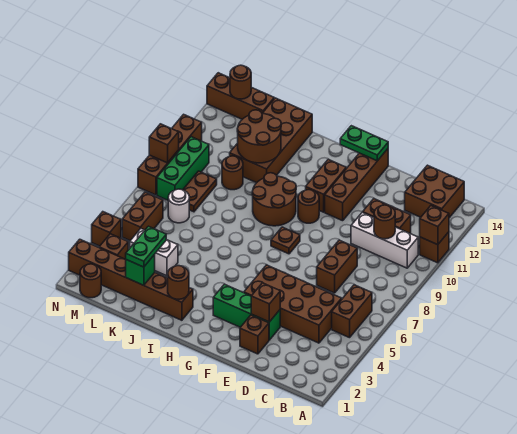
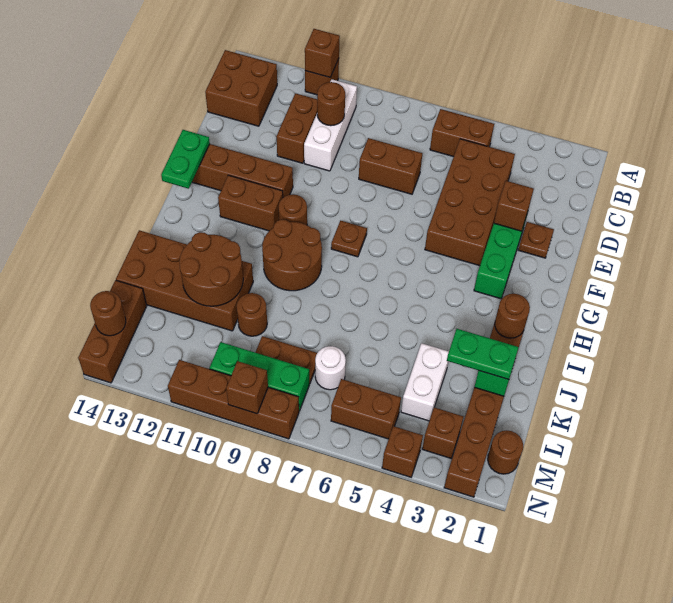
brown 1x1 brick [240,315,269,354] -> brown 1x1 plate [518,222,554,258]

